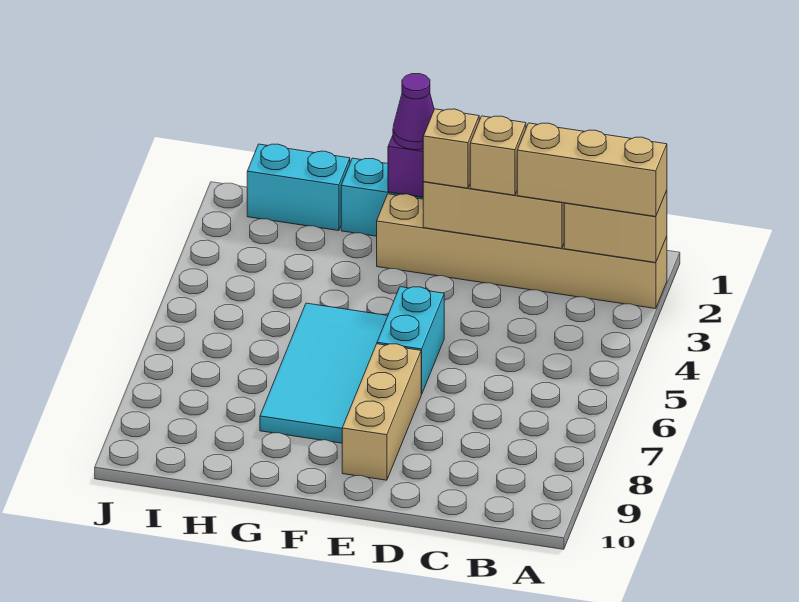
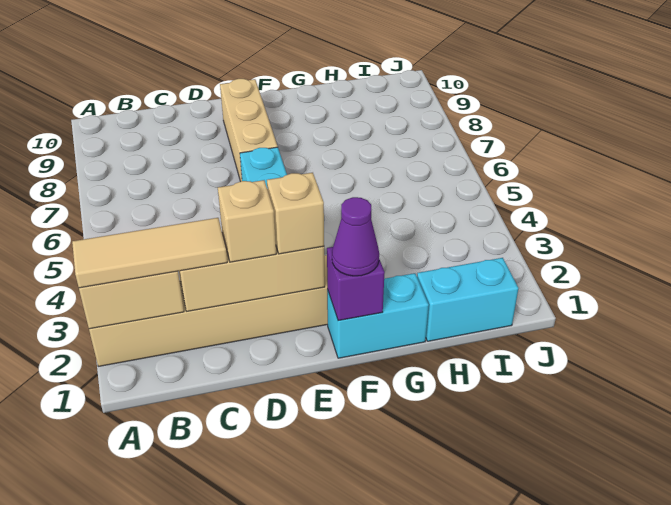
tan 1x3 brick [517,123,667,217] -> tan 1x3 tile [72,218,227,288]
cyan 2x4 tile [260,303,388,443] -> none

